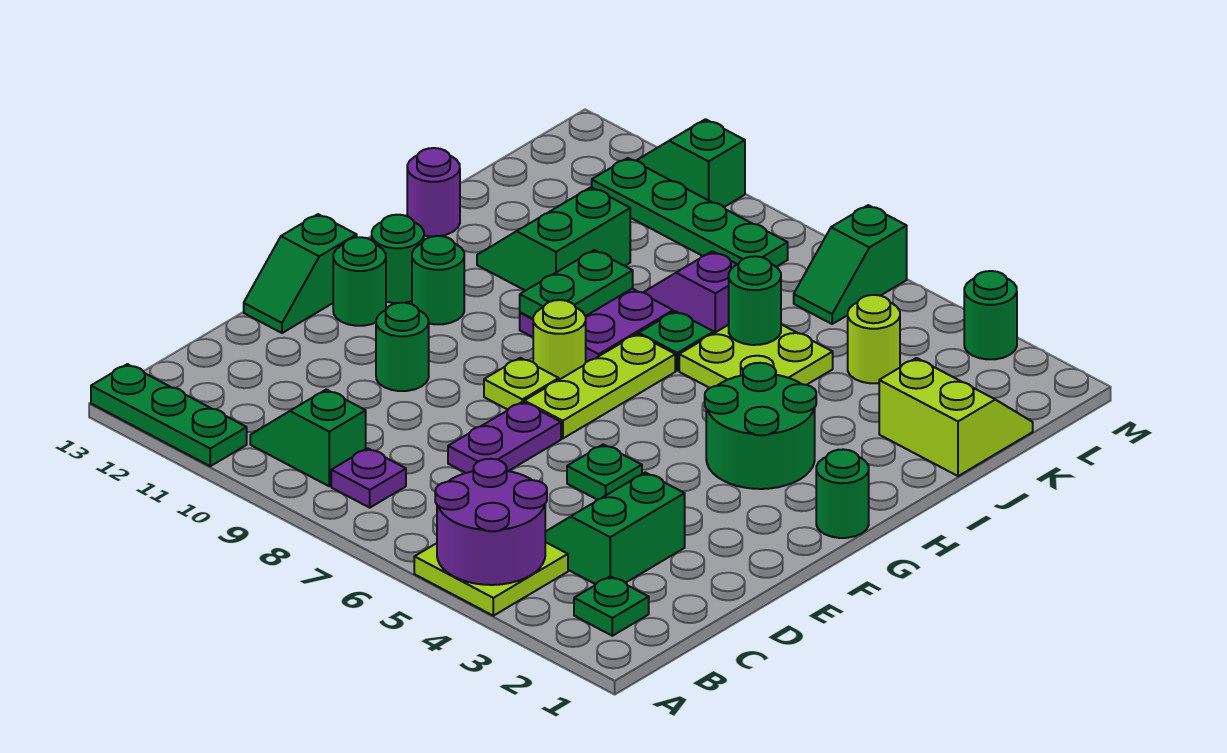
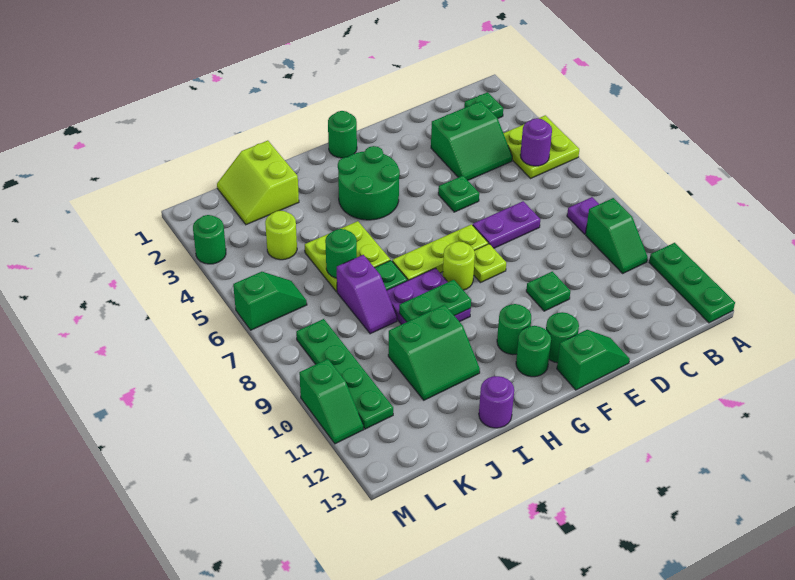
purple 2x2 round brick [435,459,547,585] -> purple 1x1 round brick [520,118,552,166]
green 1x1 round brick [376,303,429,391] -> green 1x1 plate [526,271,570,311]

